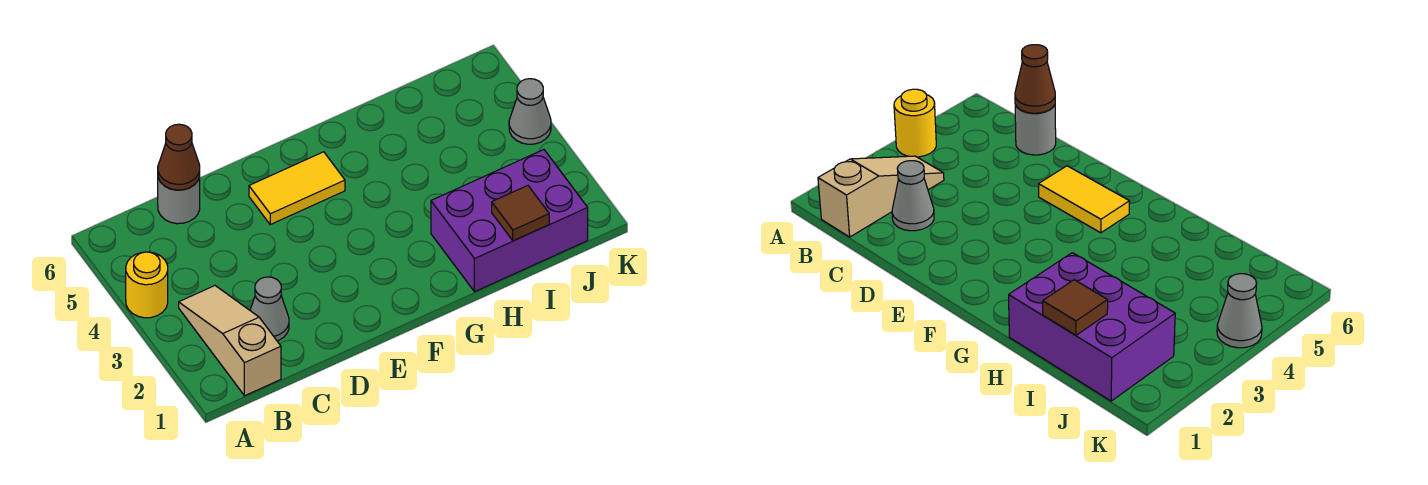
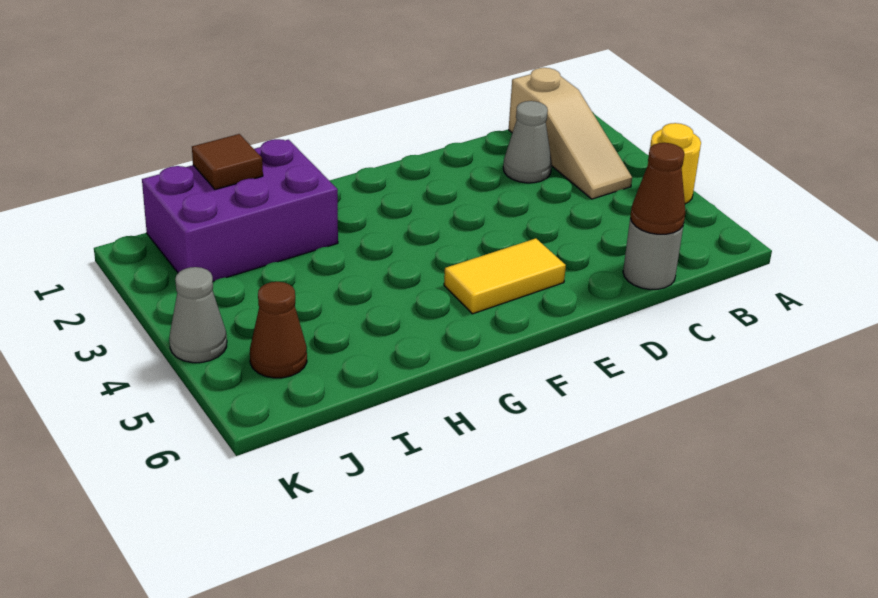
none -> brown 1x1 cone [250,282,307,378]

